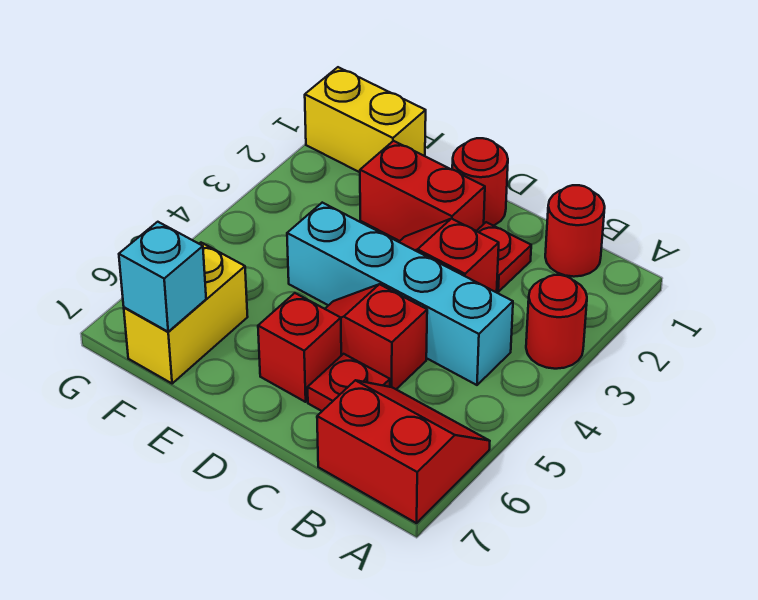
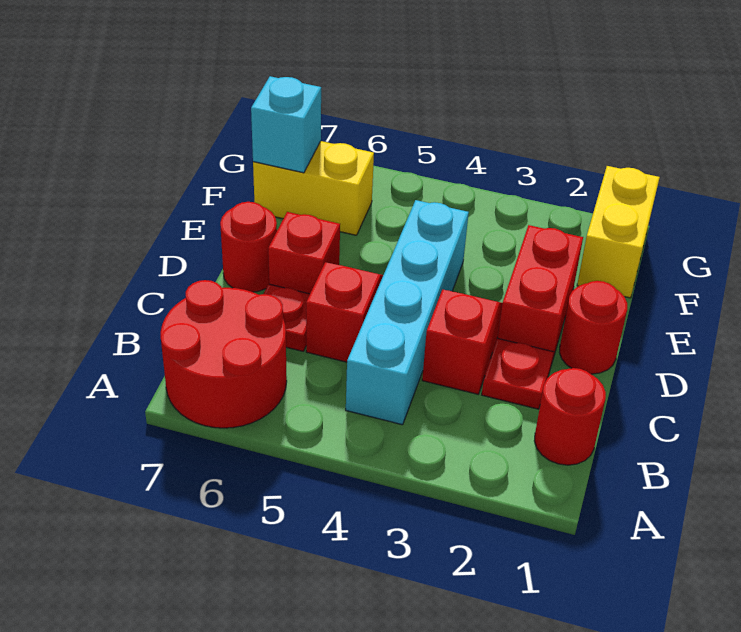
red 1x1 round brick [526,275,587,369] -> red 1x1 round brick moved to [220,202,277,292]
red 2x2 slope [317,380,490,523] -> red 2x2 round brick [161,280,287,428]

